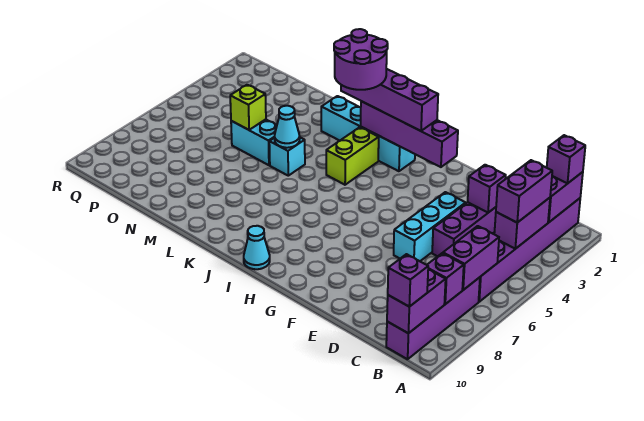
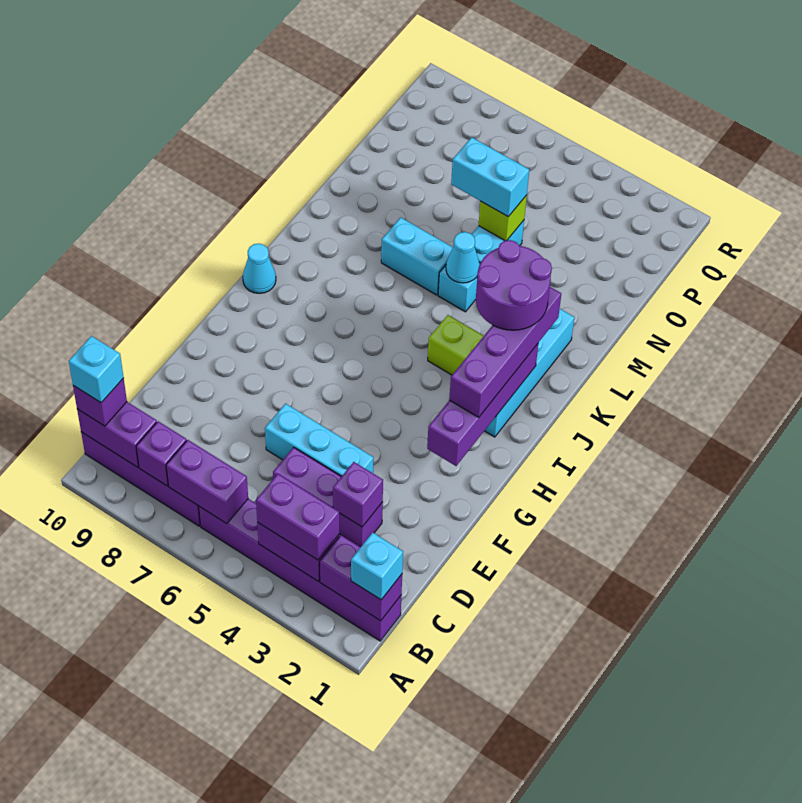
purple 1x1 brick [547,135,585,183] -> cyan 1x1 brick [351,533,403,600]
none -> cyan 1x1 brick [69,336,124,403]
none -> cyan 1x2 brick [381,217,453,295]
none -> cyan 1x2 brick [451,137,529,217]

